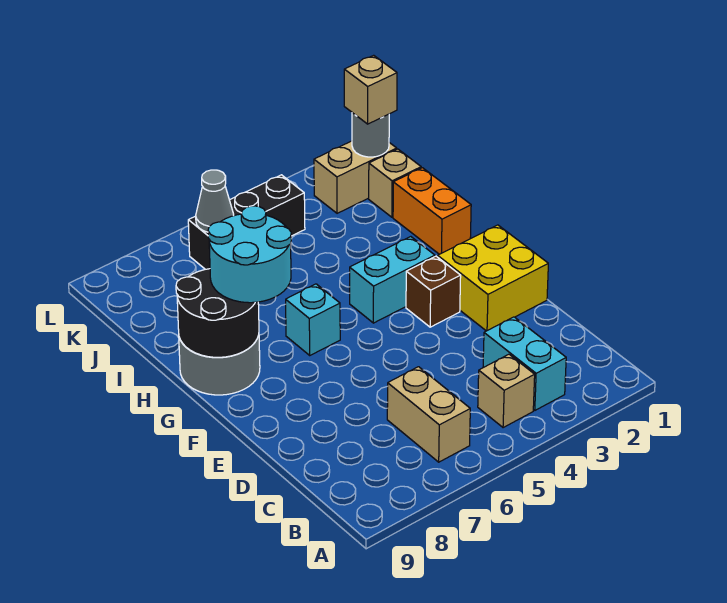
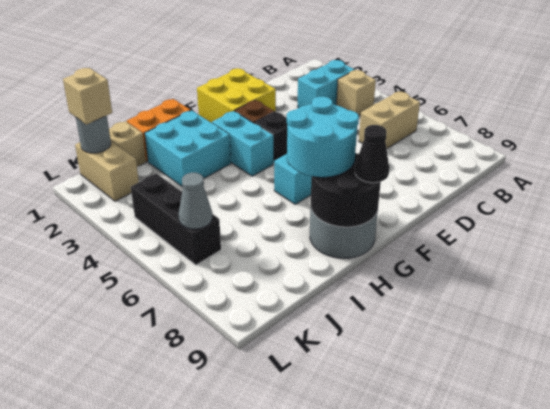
none -> black 1x1 brick [255,112,288,163]
none -> black 1x1 cone [355,125,389,183]
none -> cyan 2x2 brick [145,110,231,186]

